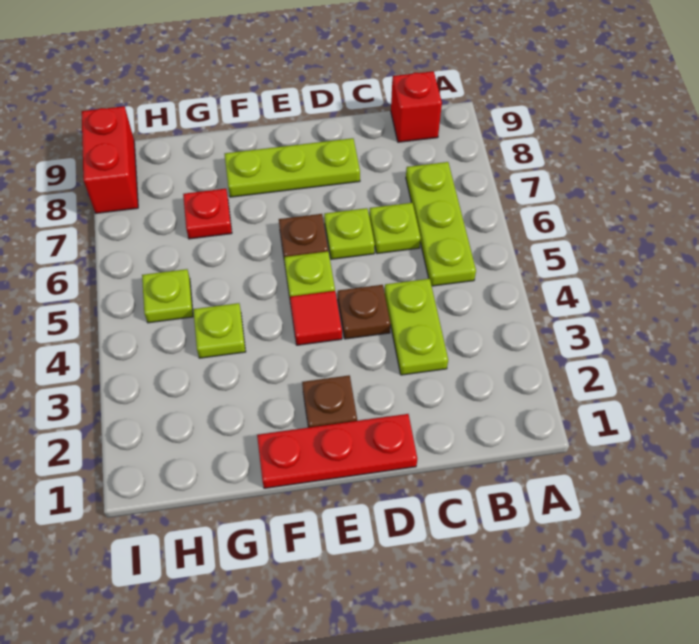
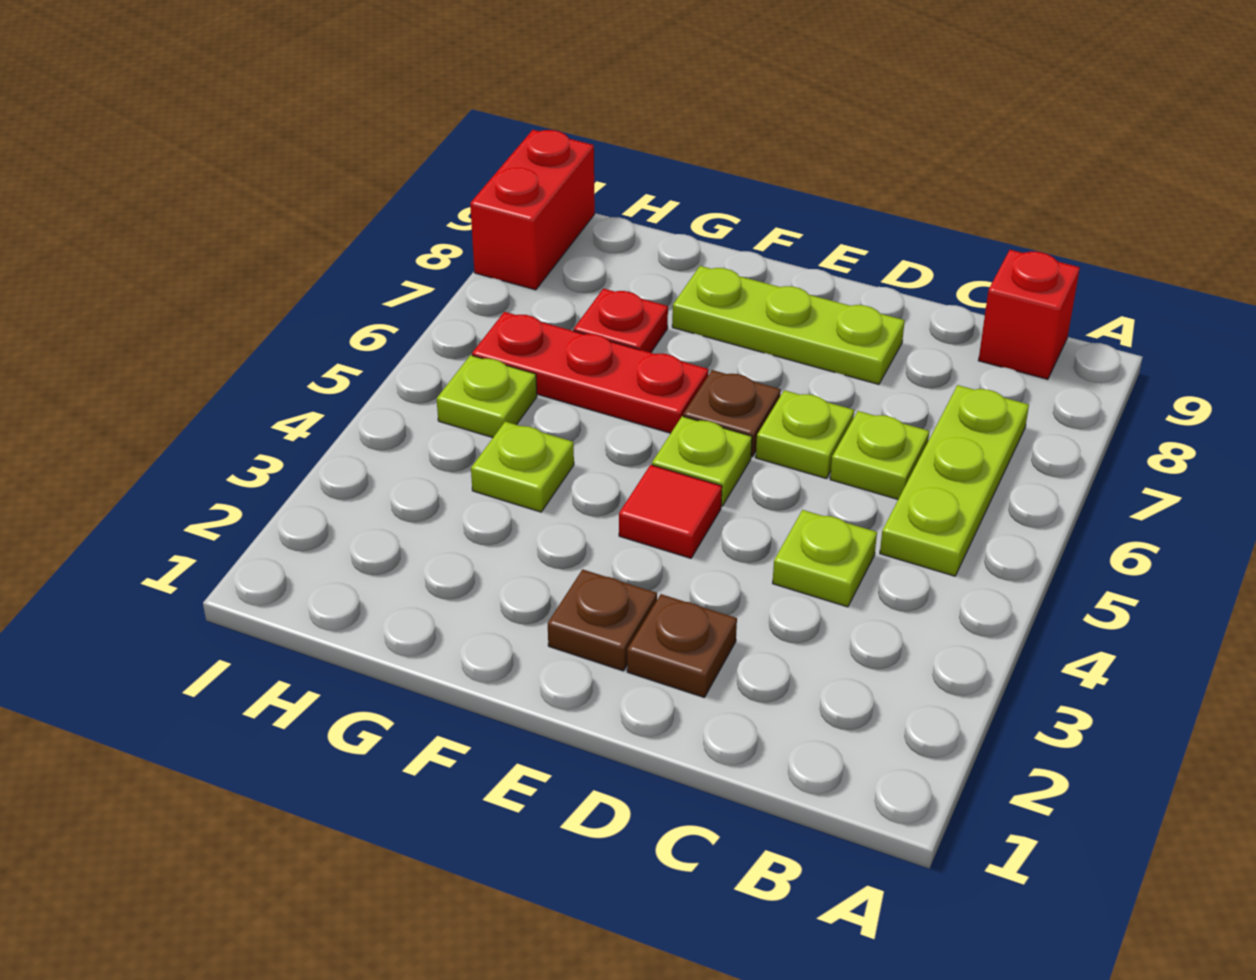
lime 1x2 plate [385,279,448,375] -> lime 1x1 plate [773,510,877,607]
red 1x3 plate [257,414,417,488] -> red 1x3 plate moved to [472,312,709,433]
brown 1x1 plate [338,285,391,339] -> brown 1x1 plate moved to [627,594,737,697]

